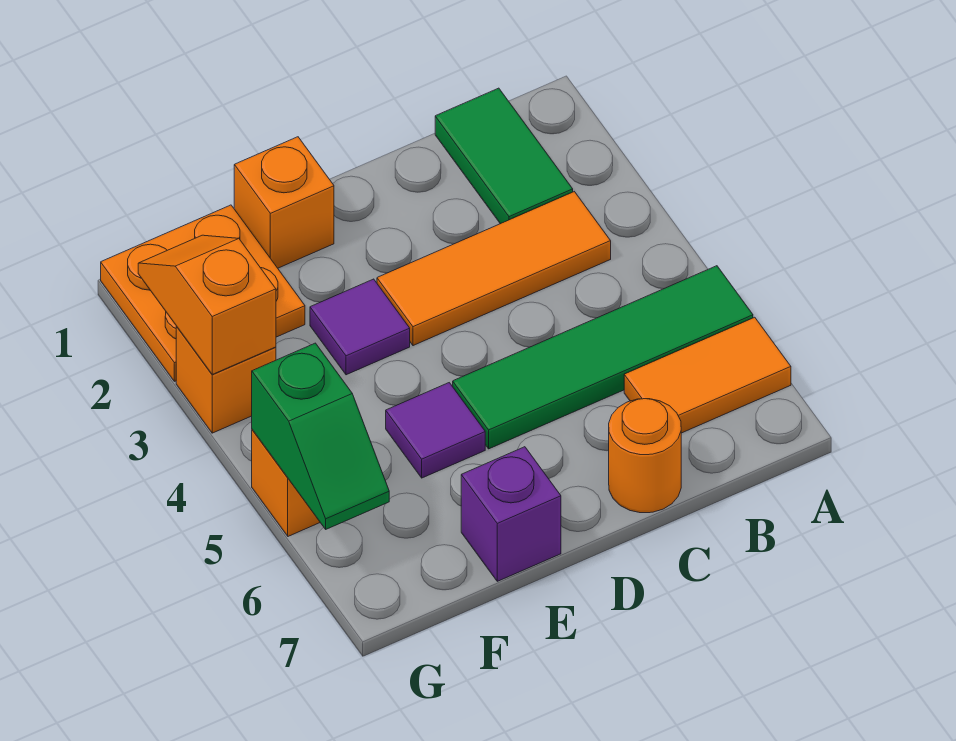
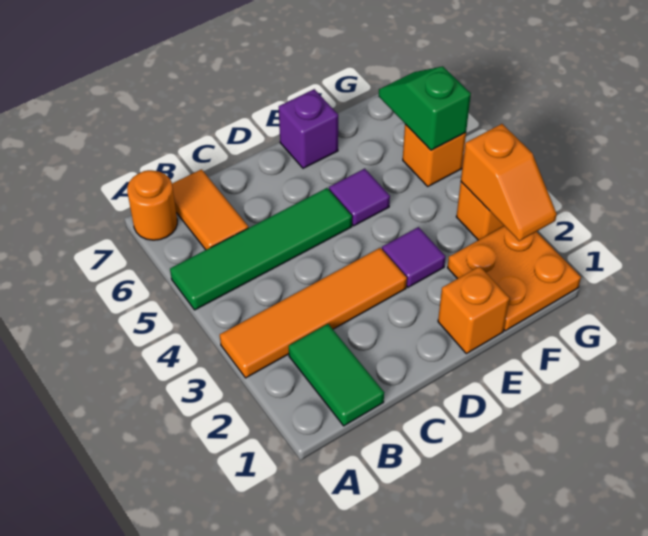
orange 1x2 tile [624,317,791,433] -> orange 1x2 tile turned to [172,169,248,250]
orange 1x3 tile [377,192,611,346] -> orange 1x4 tile [220,248,407,378]
orange 1x1 round brick [609,399,681,513] -> orange 1x1 round brick moved to [127,170,177,240]

